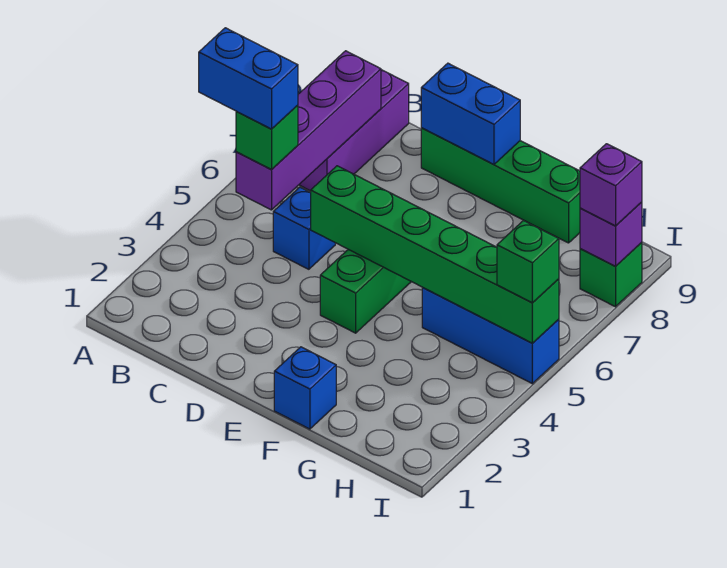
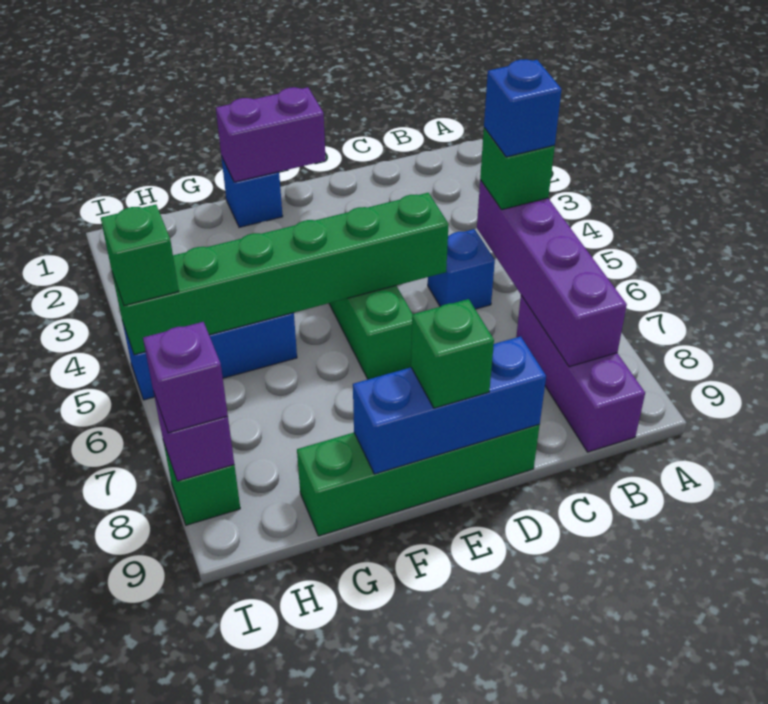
blue 1x2 brick [199,28,298,129] -> blue 1x1 brick [484,59,562,157]
blue 1x2 brick [421,63,520,165] -> blue 1x3 brick [353,336,546,474]
none -> purple 1x2 brick [216,87,326,182]
none -> green 1x1 brick [411,299,494,408]

